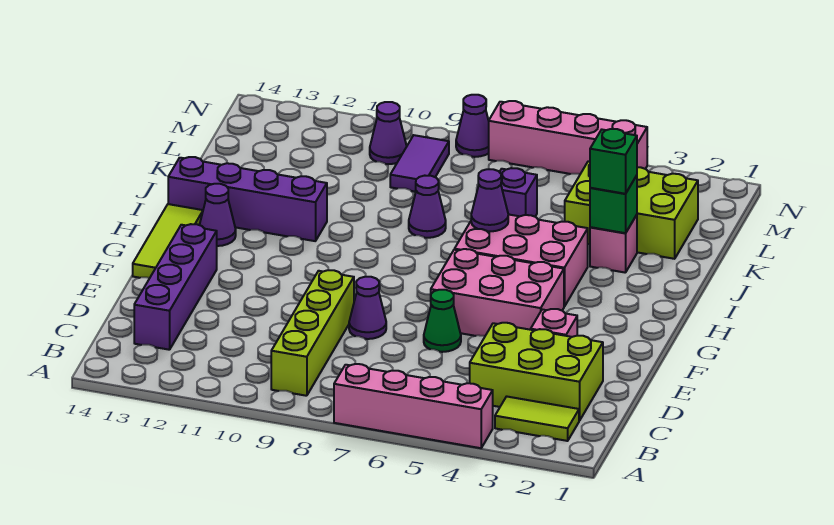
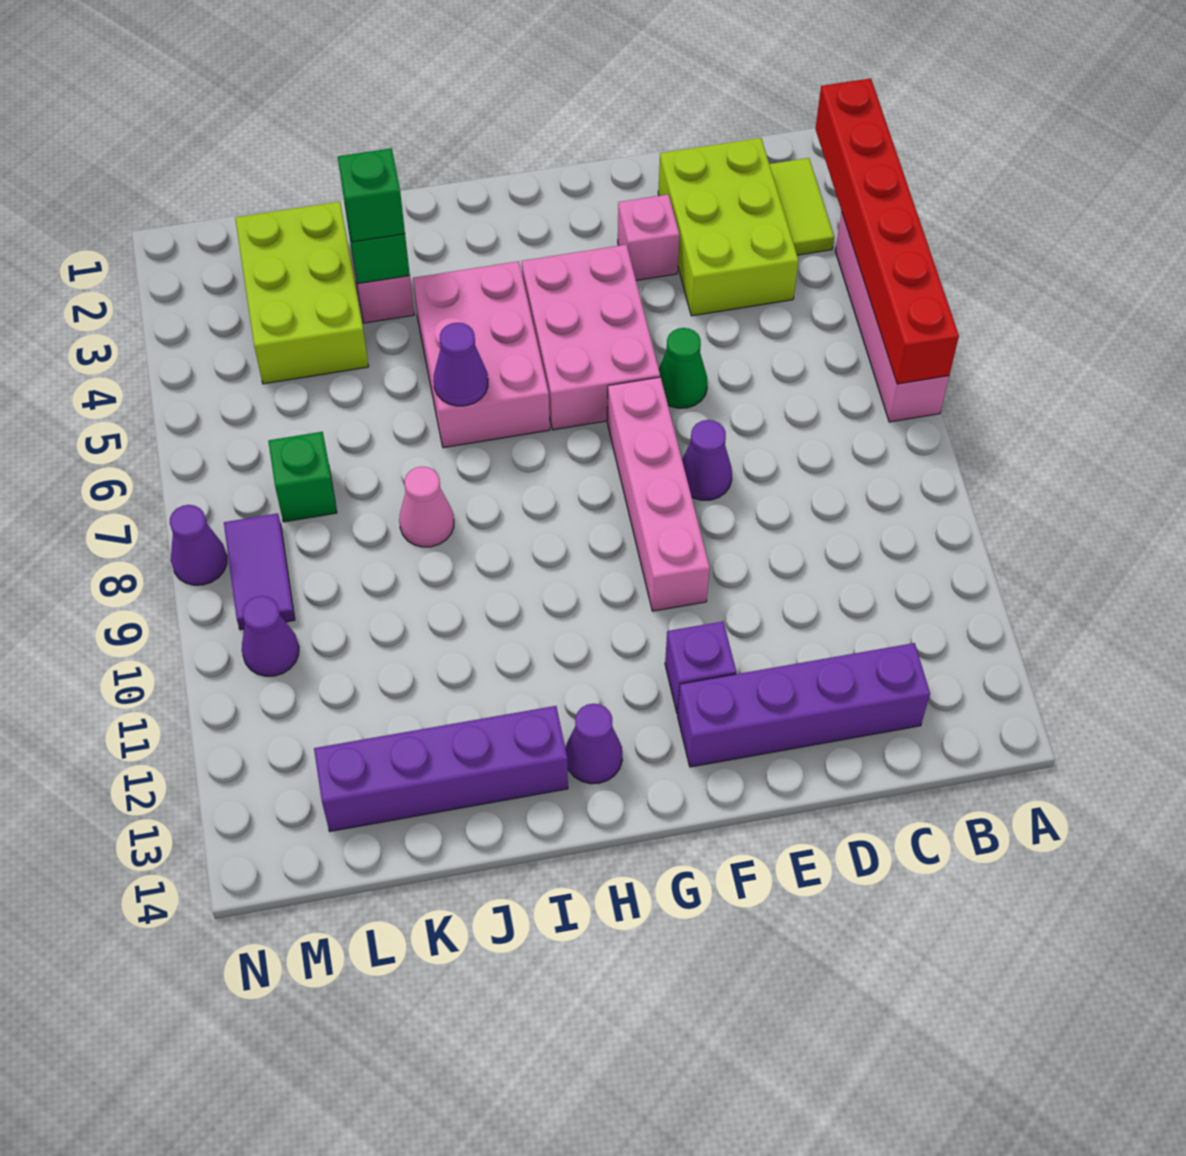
none -> red 1x6 brick [815,78,959,384]
lime 1x4 brick [271,270,354,396] -> none
lime 1x3 tile [133,204,203,278] -> none
purple 1x4 brick [168,157,327,241] -> purple 1x4 brick turned to [314,706,568,831]
purple 1x1 cone [409,176,446,238] -> pink 1x1 cone [399,467,454,547]
purple 1x1 brick [500,168,537,217] -> purple 1x1 brick moved to [665,621,736,714]
none -> green 1x1 brick [268,432,337,522]
purple 1x2 tile [390,135,449,192] -> purple 1x2 tile turned to [224,513,295,630]
pink 1x4 brick [489,101,647,174] -> pink 1x4 brick moved to [607,377,710,611]

